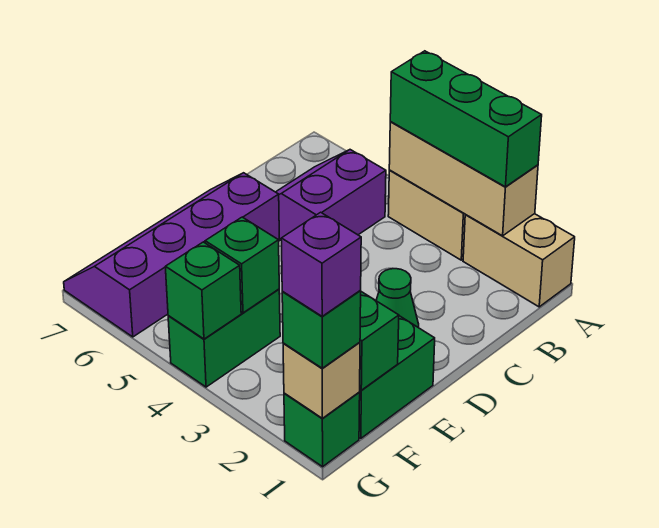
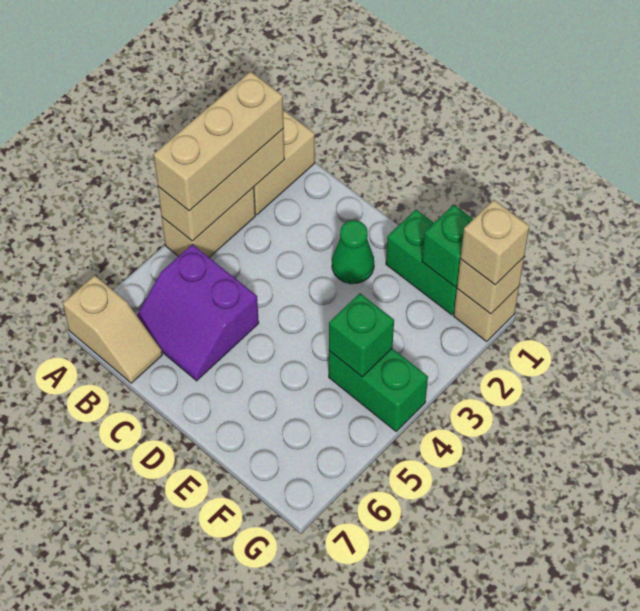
green 1x3 brick [390,51,542,187] -> tan 1x3 brick [154,72,284,211]
none -> tan 1x2 slope [63,275,162,383]
purple 2x4 slope [64,173,279,337] -> none
green 1x1 brick [284,393,360,467] -> tan 1x1 brick [454,287,519,341]
green 1x1 brick [282,291,361,368] -> tan 1x1 brick [460,200,529,285]
purple 1x1 brick [281,212,361,316] -> none
green 1x1 brick [165,242,241,339] -> none

